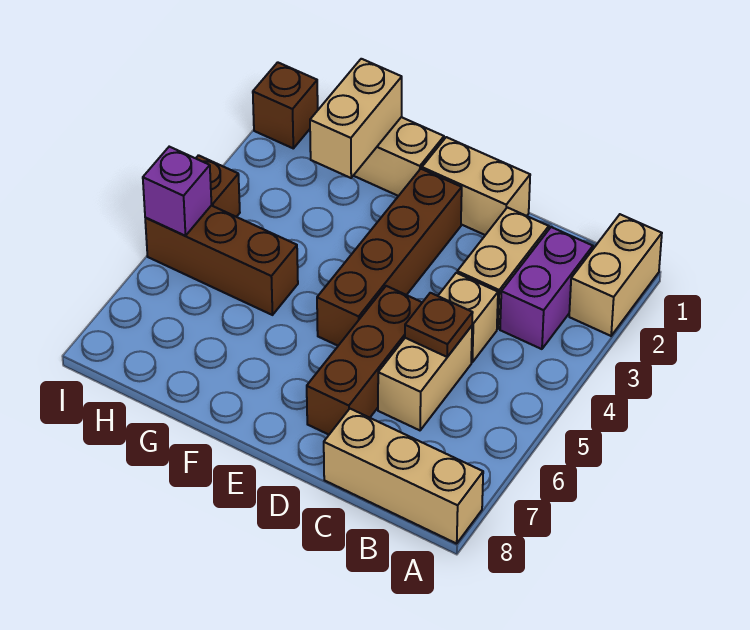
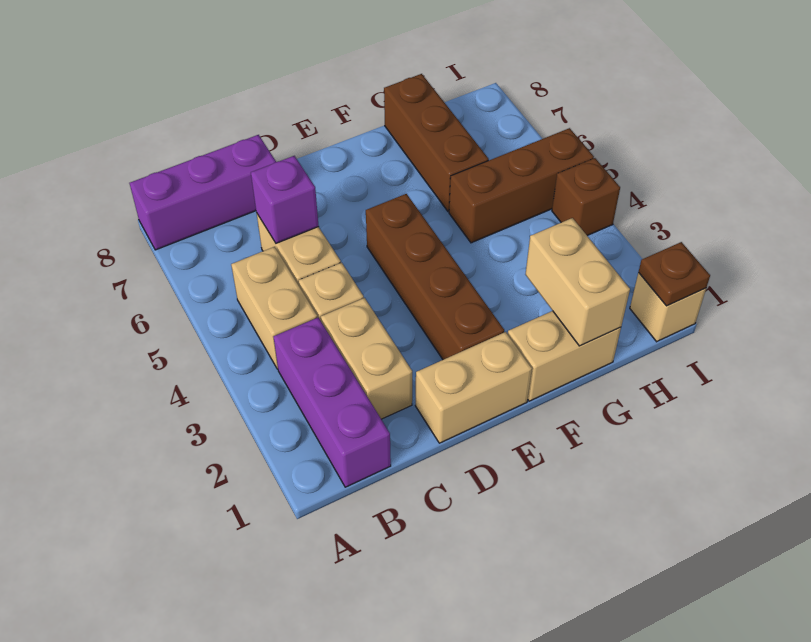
tan 1x2 brick [569,214,662,336] -> tan 1x2 brick moved to [231,247,318,369]
tan 1x3 brick [324,409,483,544] -> purple 1x3 brick [130,135,276,250]
purple 1x2 brick [500,227,593,349] -> purple 1x3 brick [273,318,391,487]
brown 1x1 plate [405,293,473,357] -> brown 1x1 plate moved to [639,242,710,306]
brown 1x3 brick [307,286,422,435] -> brown 1x3 brick moved to [384,74,489,212]
brown 1x1 brick [253,62,318,148] -> tan 1x1 brick [630,273,706,342]
purple 1x1 brick [143,147,211,236] -> purple 1x1 brick moved to [251,156,319,243]

